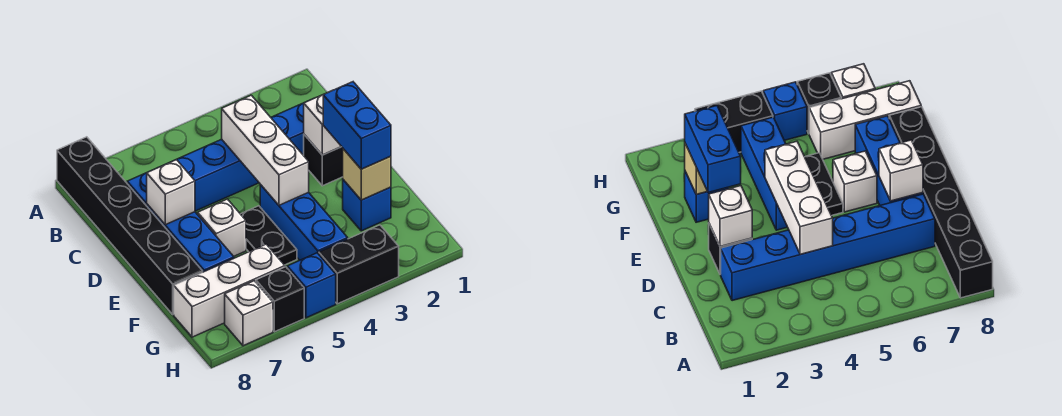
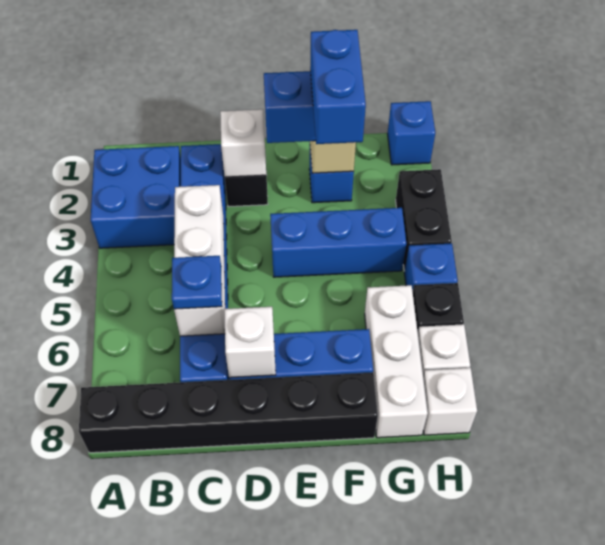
none -> blue 2x2 brick [91,146,181,248]
white 1x3 brick [222,95,309,205] -> white 1x3 brick turned to [174,185,225,336]
none -> blue 1x1 plate [172,256,222,309]
black 1x2 plate [241,206,297,265] -> none
white 1x1 brick [198,199,246,256] -> white 1x1 brick moved to [423,368,477,435]
none -> blue 1x2 brick [310,30,366,144]
none -> blue 1x1 brick [388,101,435,165]

